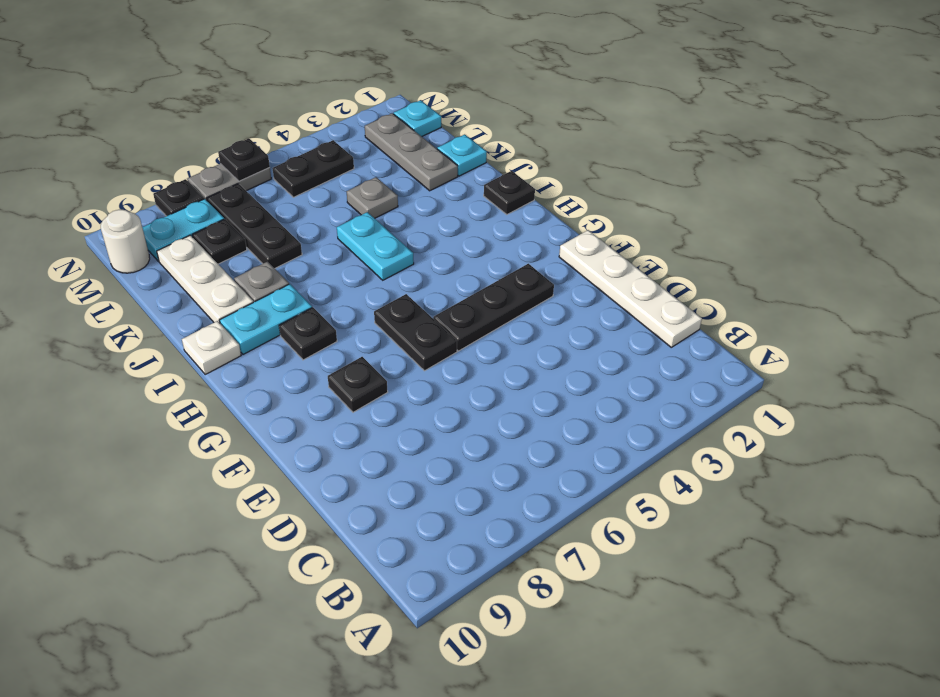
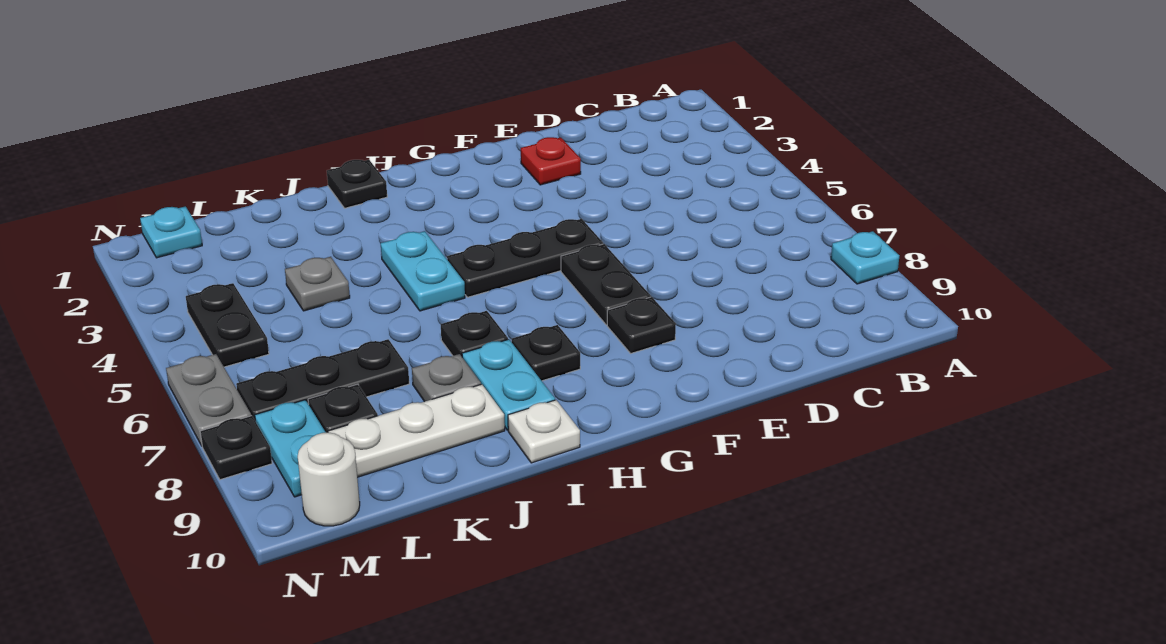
white 1x4 plate [559,230,702,347] -> none
none -> red 1x1 plate [521,137,581,185]
black 1x3 plate [433,264,554,351] -> black 1x3 plate turned to [447,219,603,297]
black 1x2 plate [374,294,457,371] -> black 1x2 plate turned to [561,244,651,325]
cyan 1x2 plate [337,212,414,280] -> cyan 1x2 plate turned to [381,231,465,311]
cyan 1x1 plate [437,134,487,176] -> cyan 1x1 plate moved to [831,231,899,284]
grey 1x3 plate [365,113,458,191] -> none
black 1x1 plate [218,138,270,181] -> black 1x1 plate moved to [441,311,508,356]

